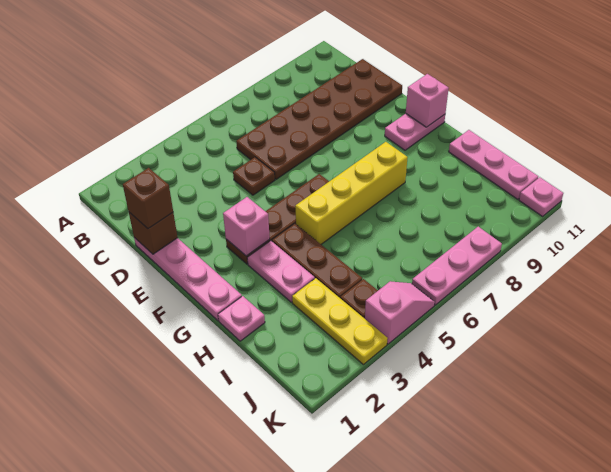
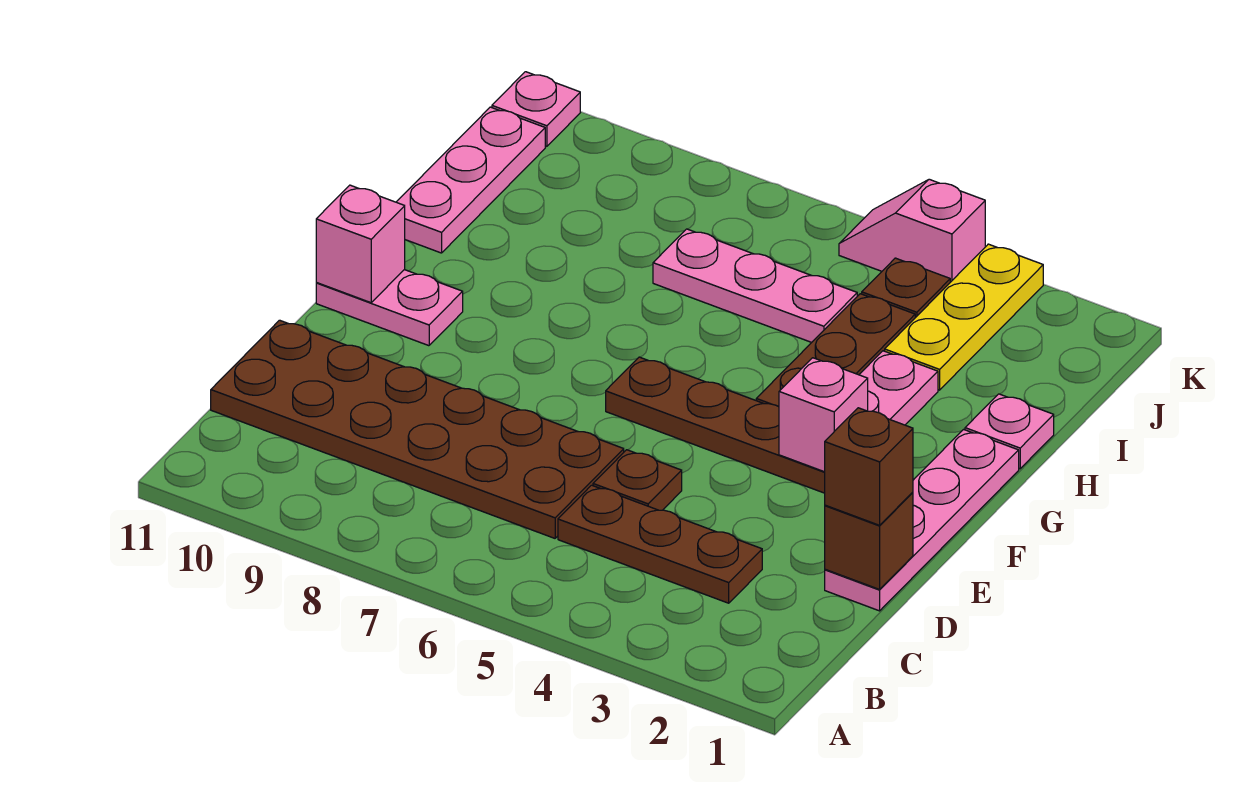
none -> brown 1x3 plate [558,485,762,603]
yellow 1x4 brick [295,142,408,244] -> none
pink 1x3 plate [412,227,502,305] -> pink 1x3 plate moved to [653,229,857,342]

